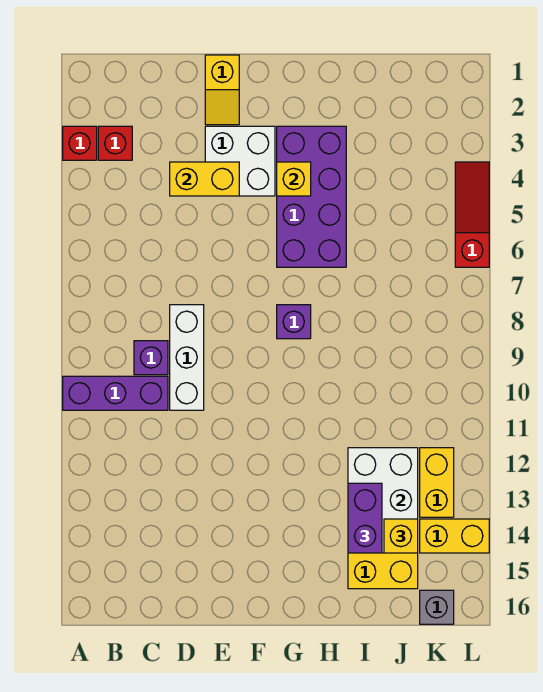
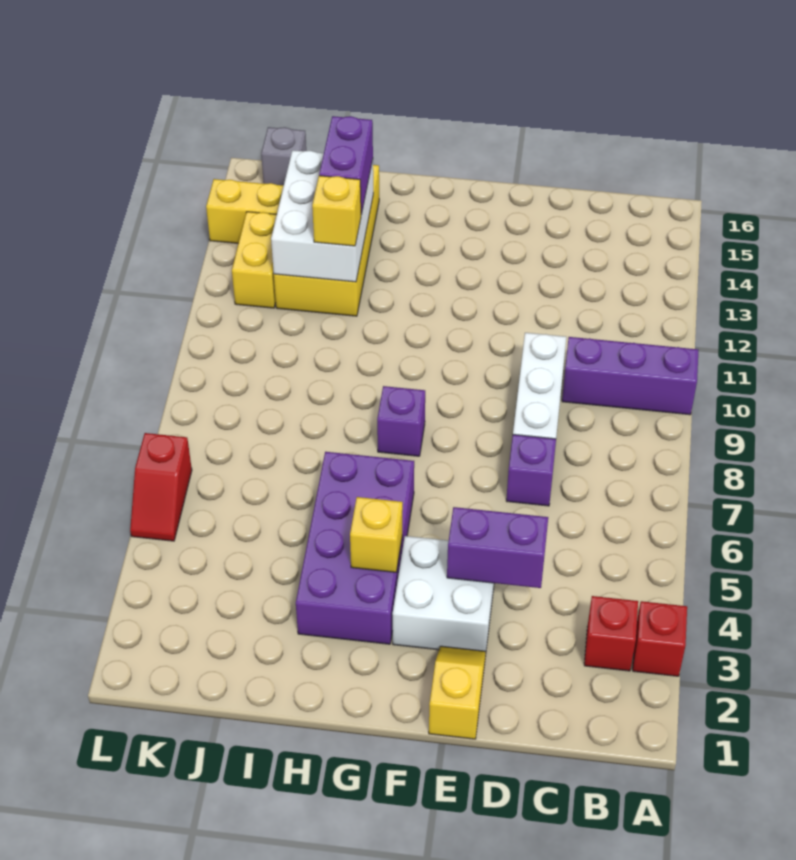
purple 1x1 brick [134,341,168,375] -> purple 1x1 brick moved to [506,435,556,506]
yellow 1x2 brick [170,162,239,196] -> purple 1x2 brick [447,507,548,588]
yellow 1x1 brick [384,519,418,553] -> yellow 1x1 brick moved to [312,176,361,246]
red 1x3 slope [455,162,489,267] -> red 1x2 slope [130,433,192,541]

